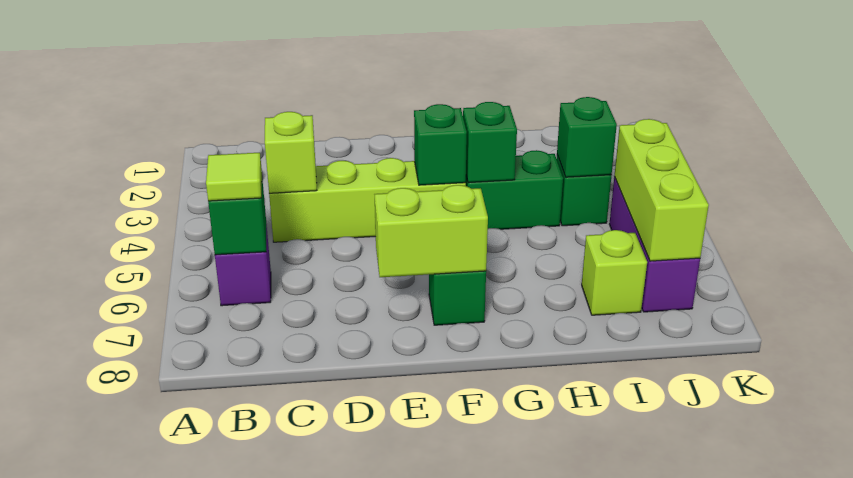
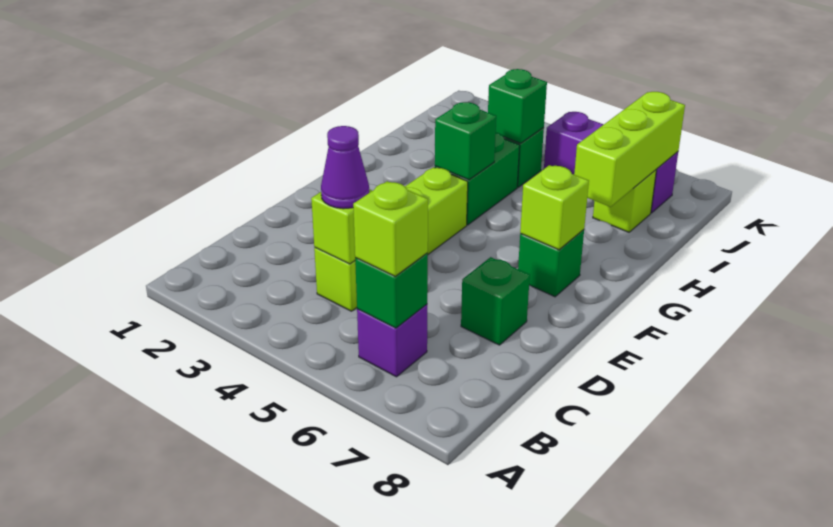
lime 1x1 tile [206,153,262,201] -> lime 1x1 brick [353,181,428,276]
none -> purple 1x1 cone [321,126,369,209]
lime 1x2 brick [375,185,488,277] -> lime 1x1 brick [520,165,589,250]
green 1x1 brick [414,104,467,185] -> green 1x1 brick moved to [461,257,530,345]
lime 1x3 brick [614,119,709,261] -> lime 1x3 brick turned to [574,92,685,207]

